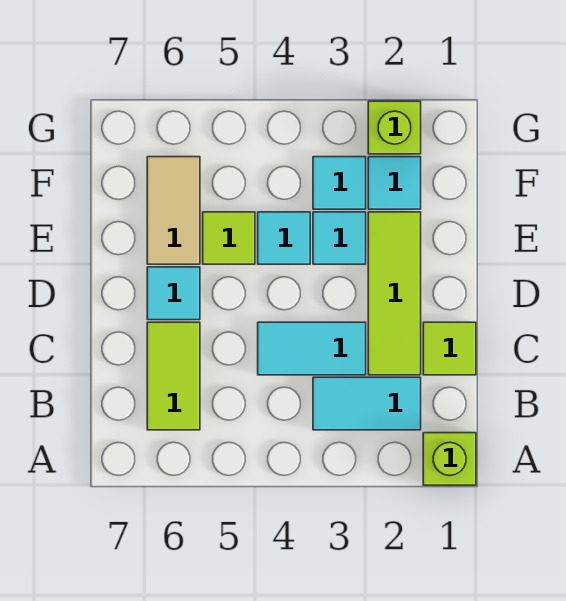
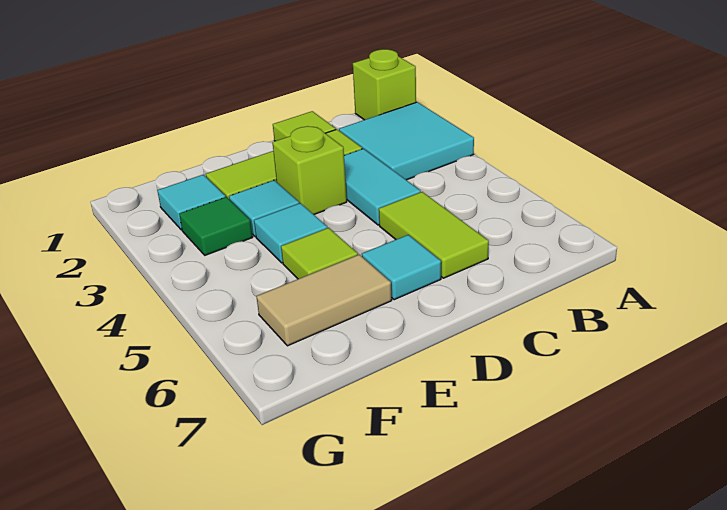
cyan 1x2 tile [313,377,421,430] -> cyan 2x2 tile [339,102,474,180]
lime 1x2 tile [147,322,200,430] -> lime 1x2 tile turned to [379,192,489,278]
cyan 1x1 tile [313,157,366,209] -> green 1x1 tile [179,197,253,255]
lime 1x1 brick [368,101,421,154] -> lime 1x1 brick moved to [272,126,347,214]

